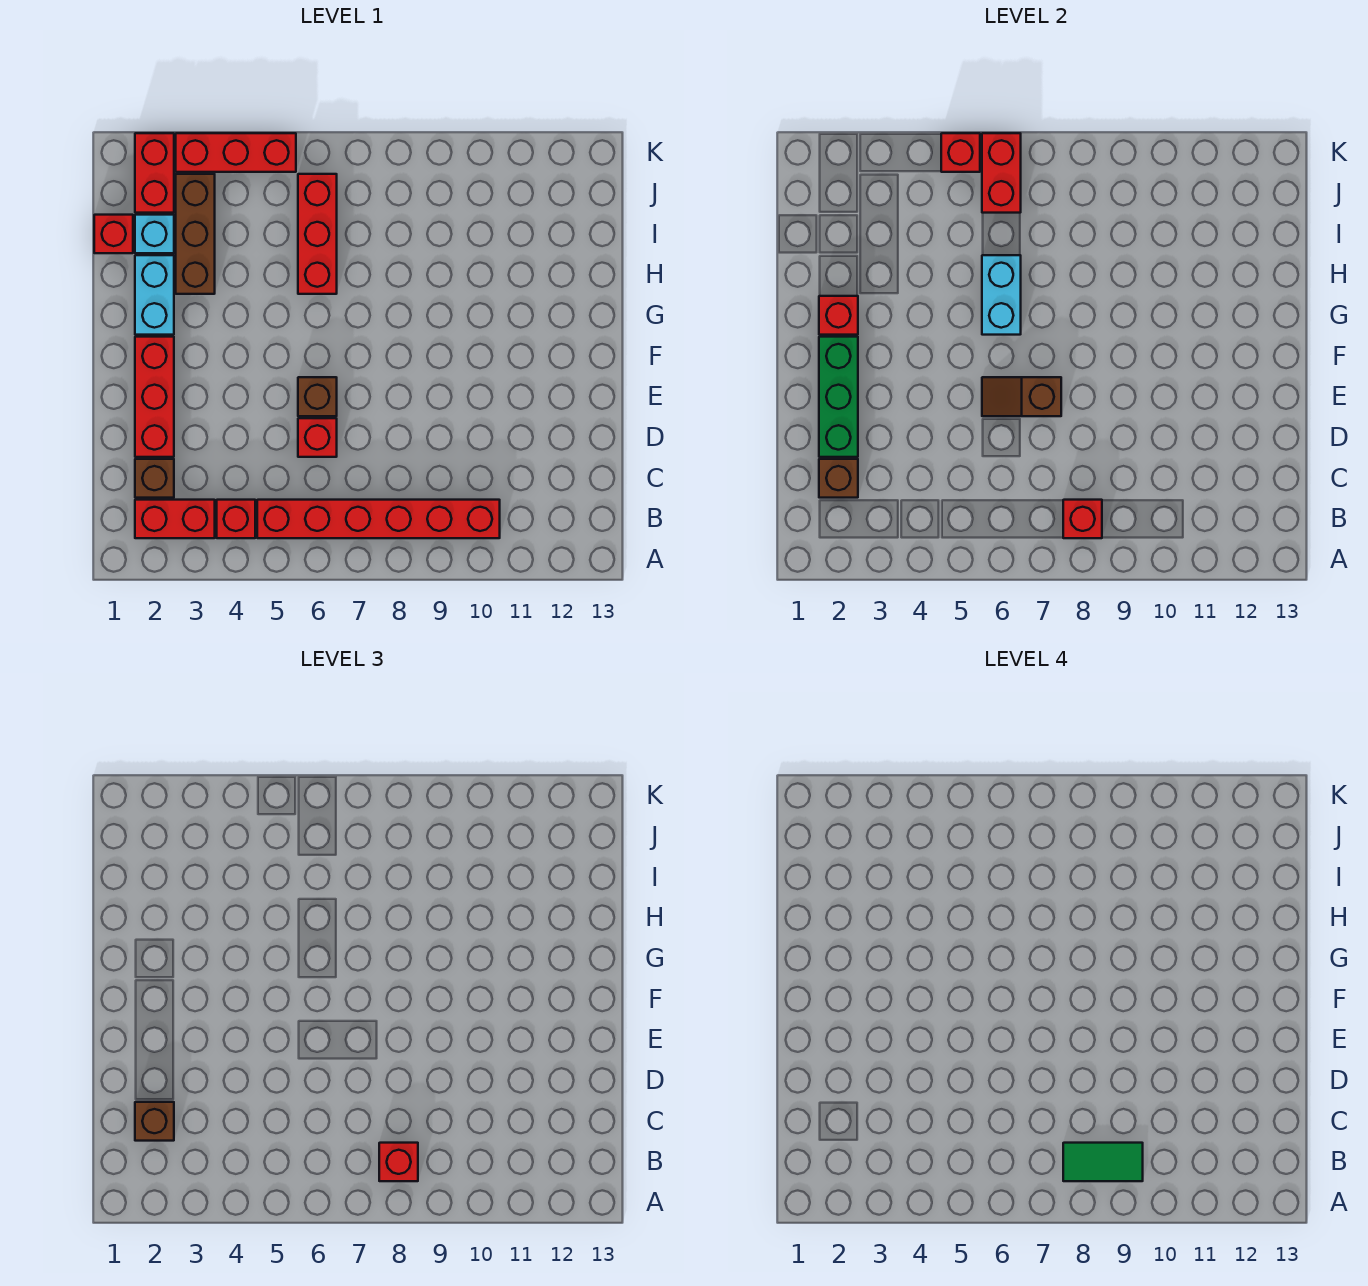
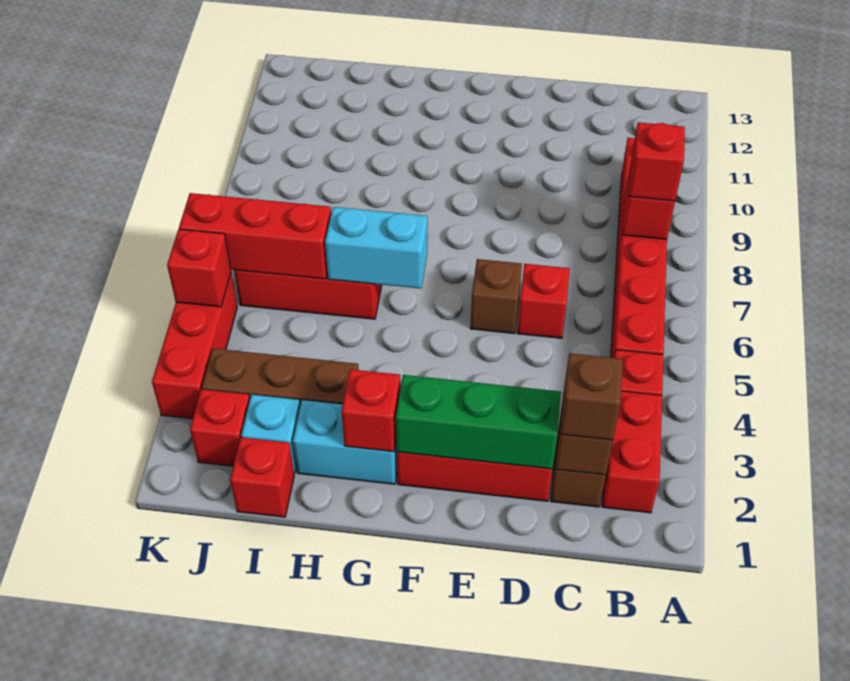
green 1x2 tile [1063,1143,1143,1181] -> none
brown 1x2 slope [982,377,1061,416] -> none
red 1x2 brick [135,133,174,213] -> red 1x1 brick [190,389,250,466]
red 1x2 brick [982,133,1021,213] -> red 1x3 brick [179,193,331,279]

